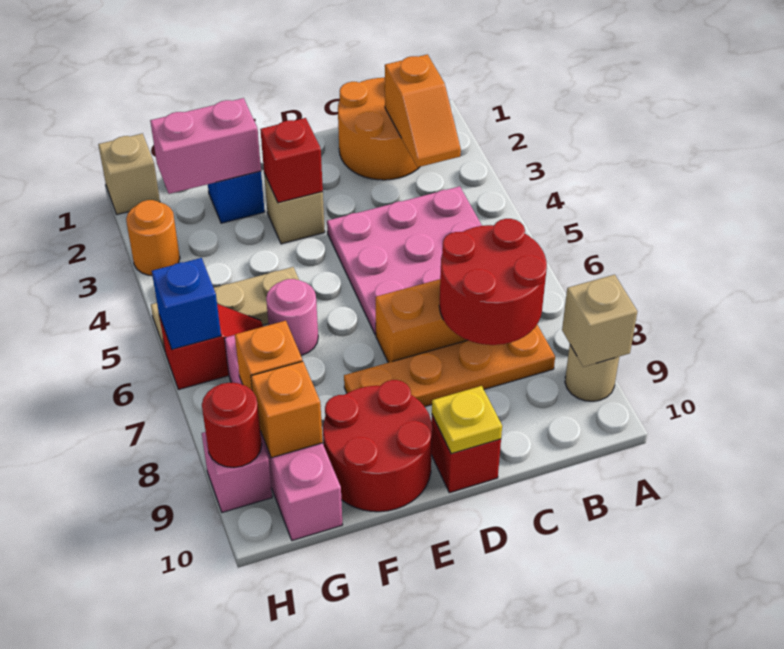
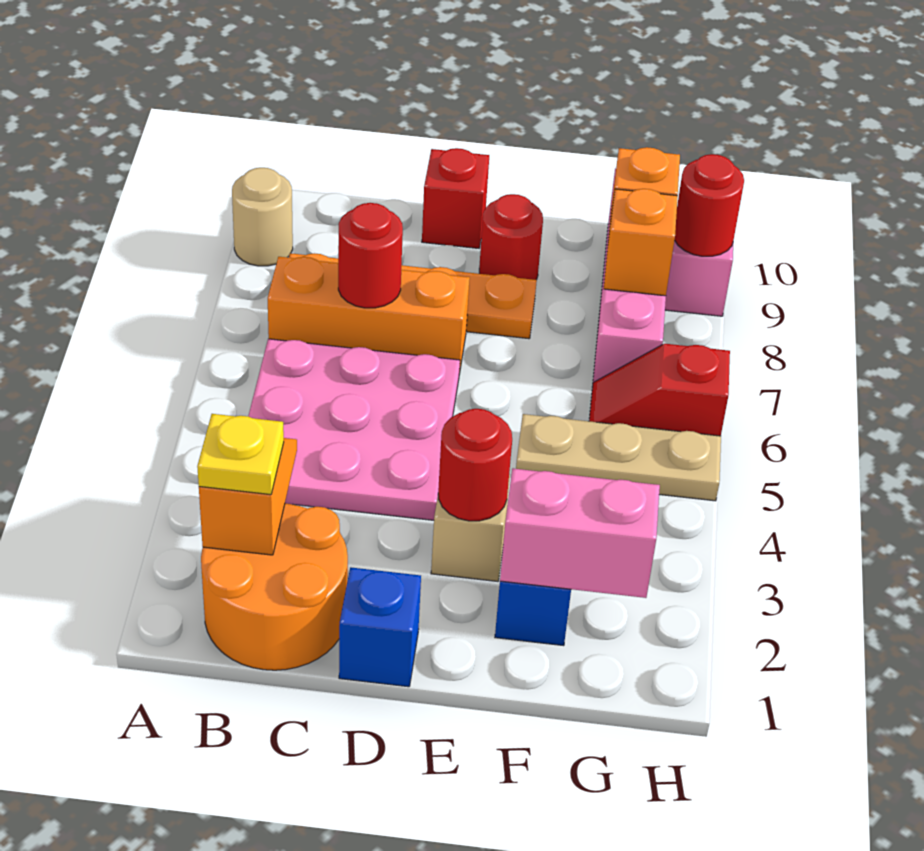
tan 1x1 brick [562,275,637,367] -> none
red 2x2 round brick [439,219,547,345] -> red 1x1 round brick [338,203,403,308]
yellow 1x1 plate [432,386,502,454] -> yellow 1x1 plate moved to [197,414,284,495]
red 1x1 brick [260,118,323,203] -> red 1x1 round brick [438,409,512,521]
red 2x2 round brick [323,380,432,512] -> red 1x1 round brick [479,194,543,280]
pink 1x1 round brick [266,279,318,356] -> none
tan 1x1 brick [98,134,160,214] -> none
orange 1x1 round brick [126,200,180,276] -> none
blue 1x1 brick [152,258,221,349] -> blue 1x1 brick moved to [339,567,421,687]

